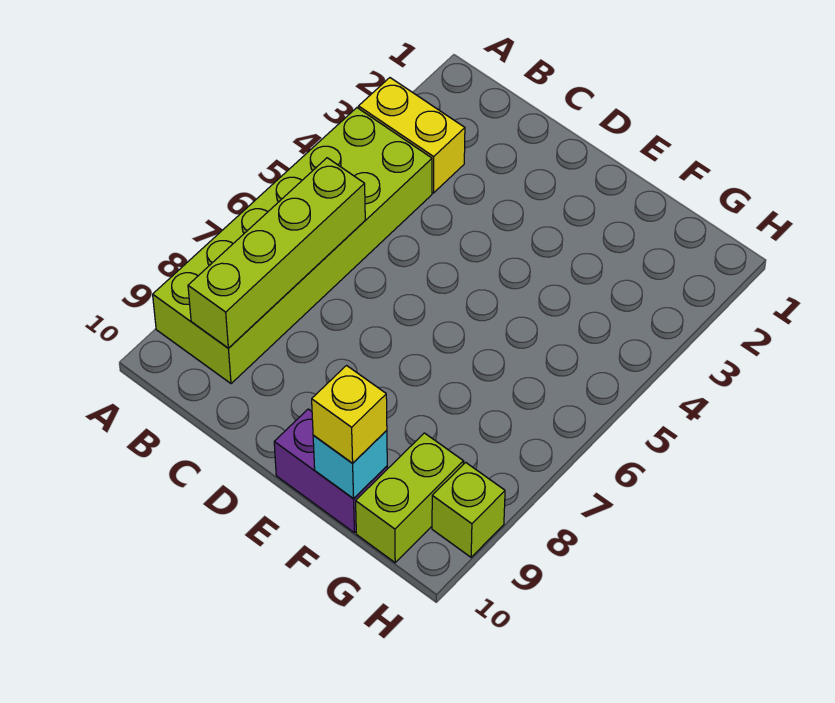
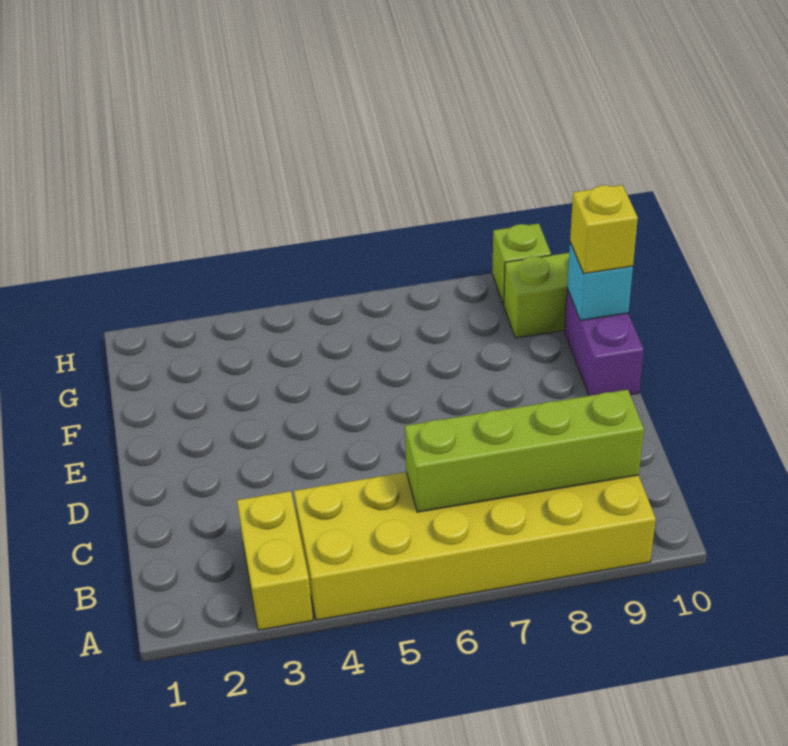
lime 2x6 brick [153,108,432,384] -> yellow 2x6 brick [294,472,656,620]

